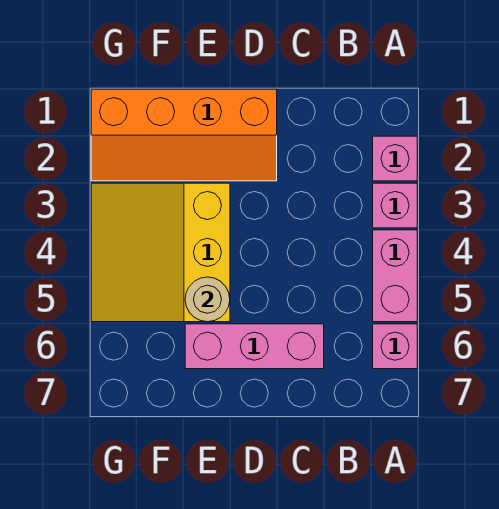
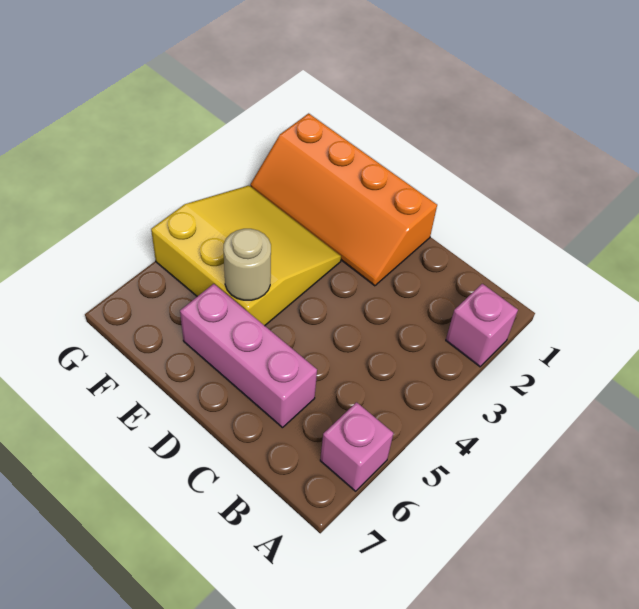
pink 1x1 brick [373,183,417,228] -> none
pink 1x2 brick [373,230,417,322] -> none
yellow 3x3 slope [91,183,230,322] -> yellow 3x3 slope turned to [151,185,341,326]

